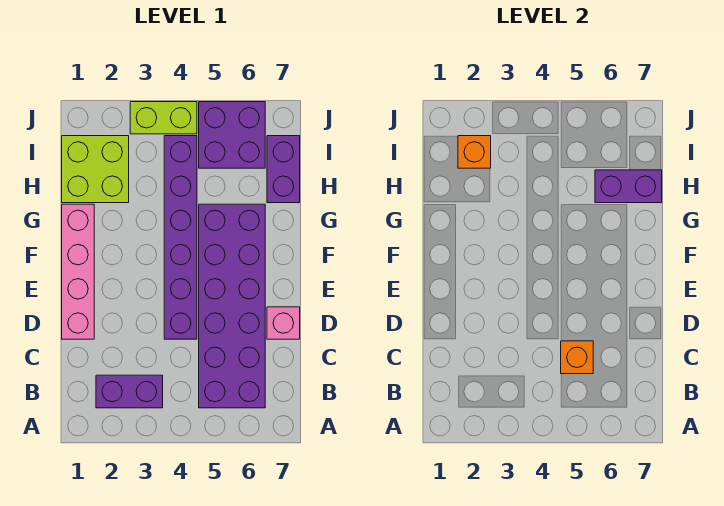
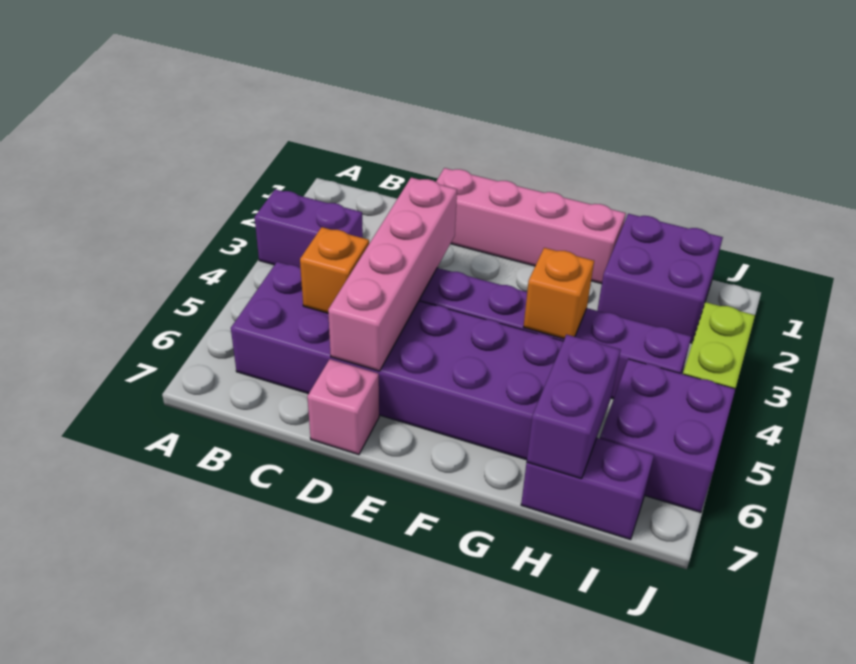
purple 1x2 brick [96,375,163,408] -> purple 1x2 brick turned to [255,189,363,268]
none -> pink 1x4 brick [328,178,457,371]
lime 2x2 brick [62,136,129,203] -> purple 2x2 brick [597,214,723,343]
orange 1x1 brick [458,136,491,168] -> orange 1x1 brick moved to [524,248,594,339]

